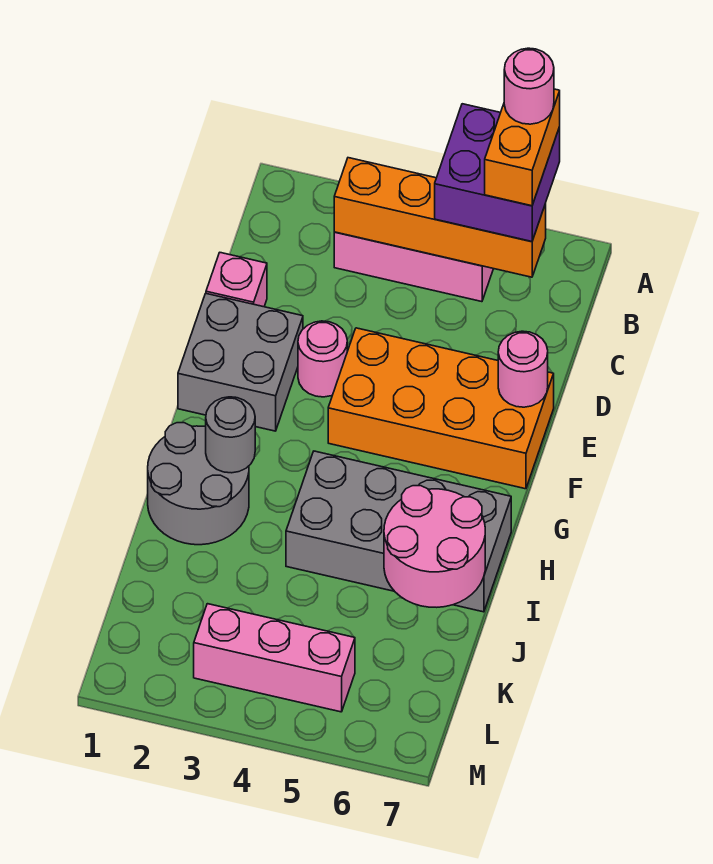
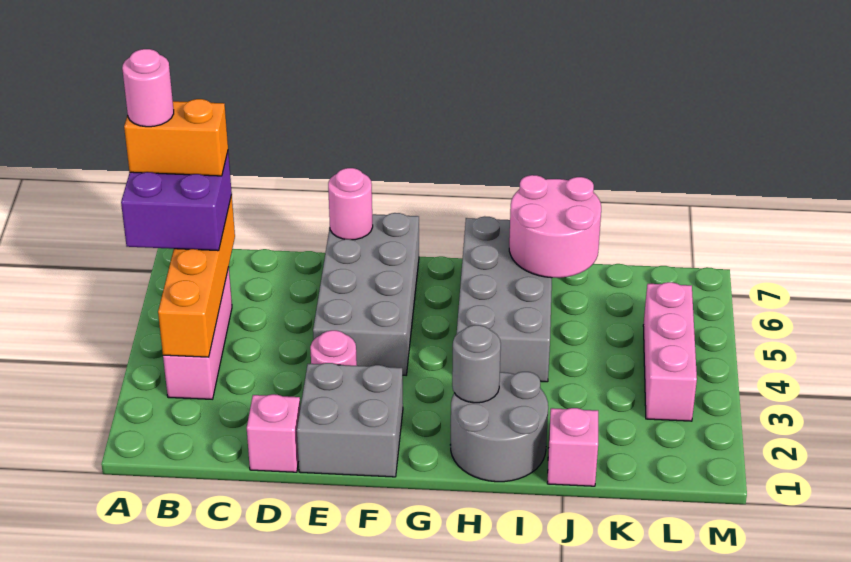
orange 2x4 brick [328,328,554,489] -> grey 2x4 brick [313,213,419,375]
none -> pink 1x1 brick [547,408,598,486]

